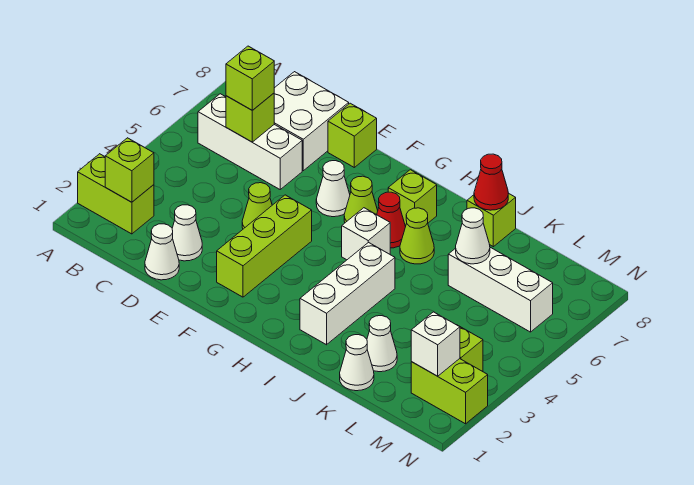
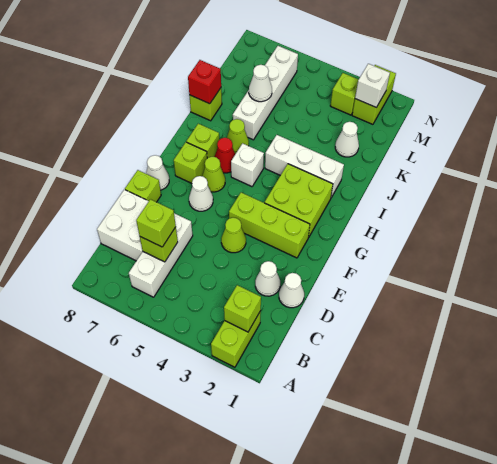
none -> lime 2x2 brick [265,164,333,237]
none -> lime 1x1 brick [174,142,207,183]
red 1x1 cone [474,154,508,210] -> red 1x1 brick [188,60,221,104]
white 1x1 cone [340,335,374,391] -> white 1x1 cone moved to [146,155,169,190]
white 1x3 brick [448,247,553,332] -> white 1x4 brick [233,46,298,140]

